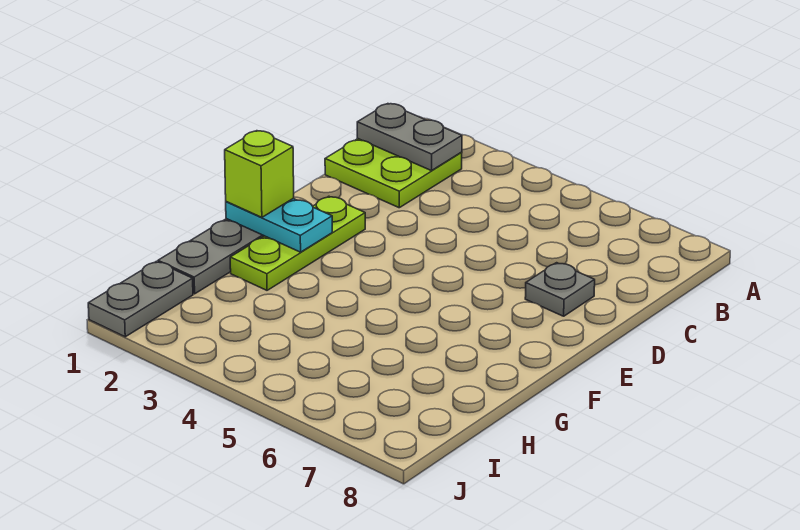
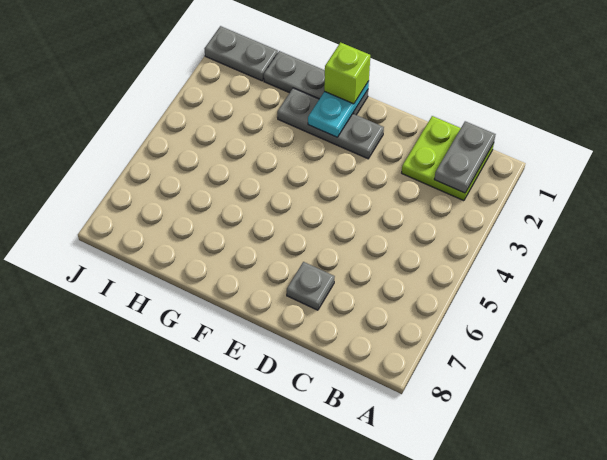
lime 1x3 plate [230,196,365,290] -> grey 1x3 plate [277,88,384,159]

